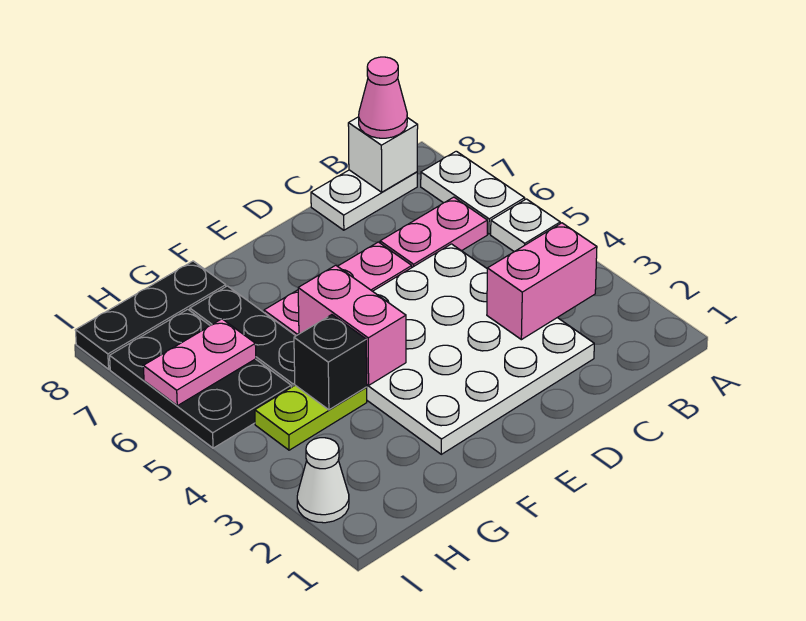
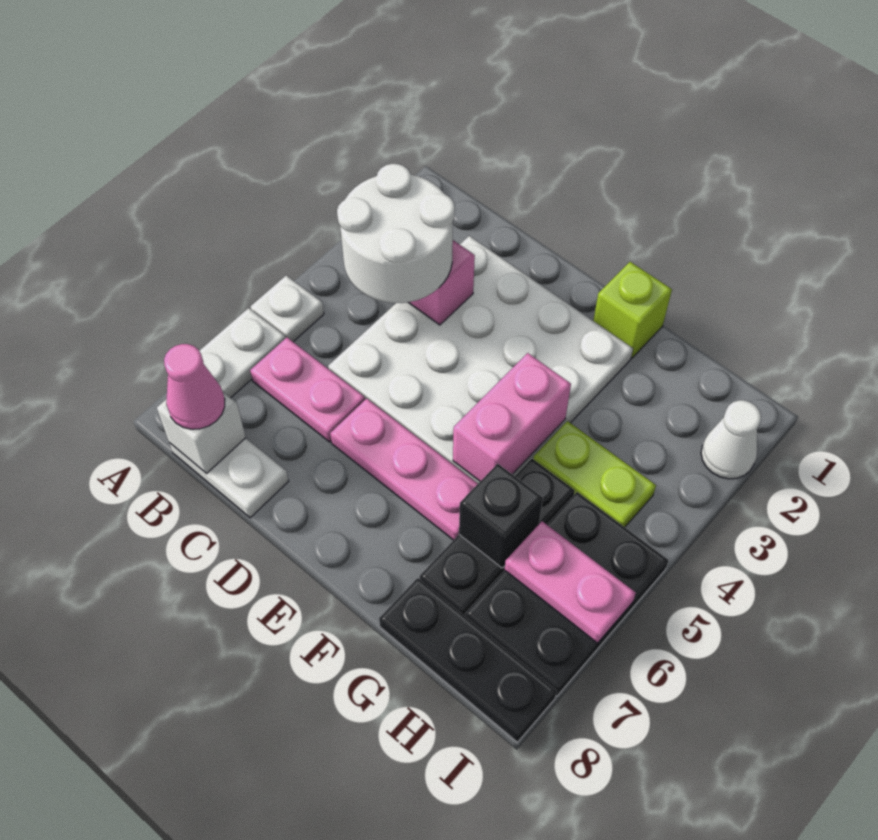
none -> white 2x2 round brick [337,164,455,303]
none -> lime 1x1 brick [593,262,672,358]
black 1x1 brick [294,315,367,410] -> black 1x1 brick moved to [459,464,543,568]

